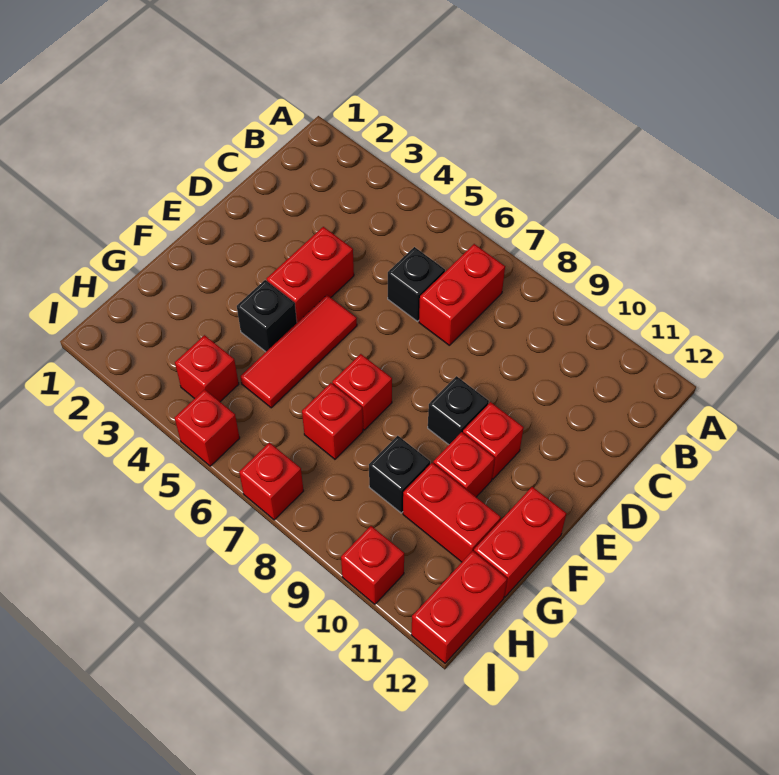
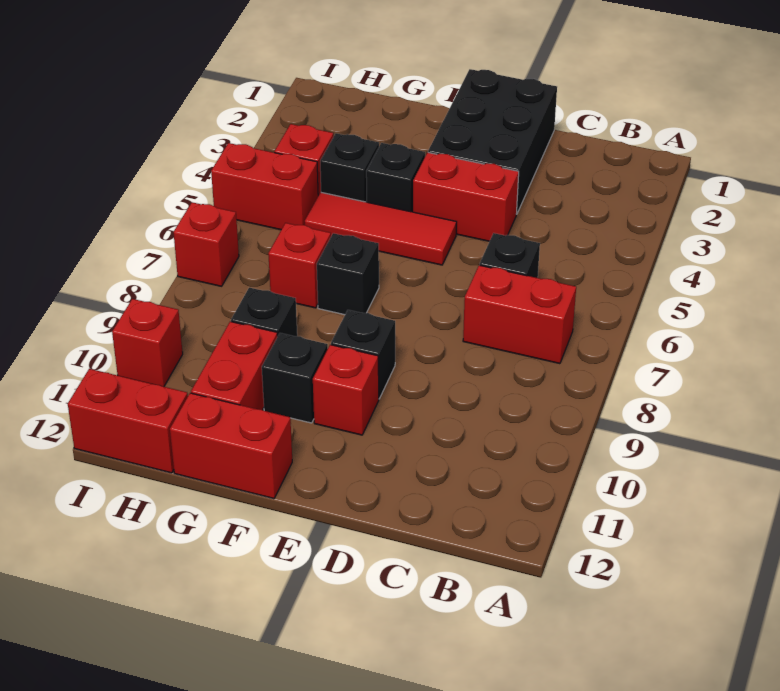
none -> black 2x3 brick [428,69,557,213]
red 1x1 brick [332,354,392,430] -> black 1x1 brick [317,233,379,315]
red 1x1 brick [433,432,495,497] -> black 1x1 brick [262,333,328,423]
none -> black 1x1 brick [320,133,379,202]
red 1x1 brick [174,390,240,466] -> red 1x2 brick [211,143,318,230]

